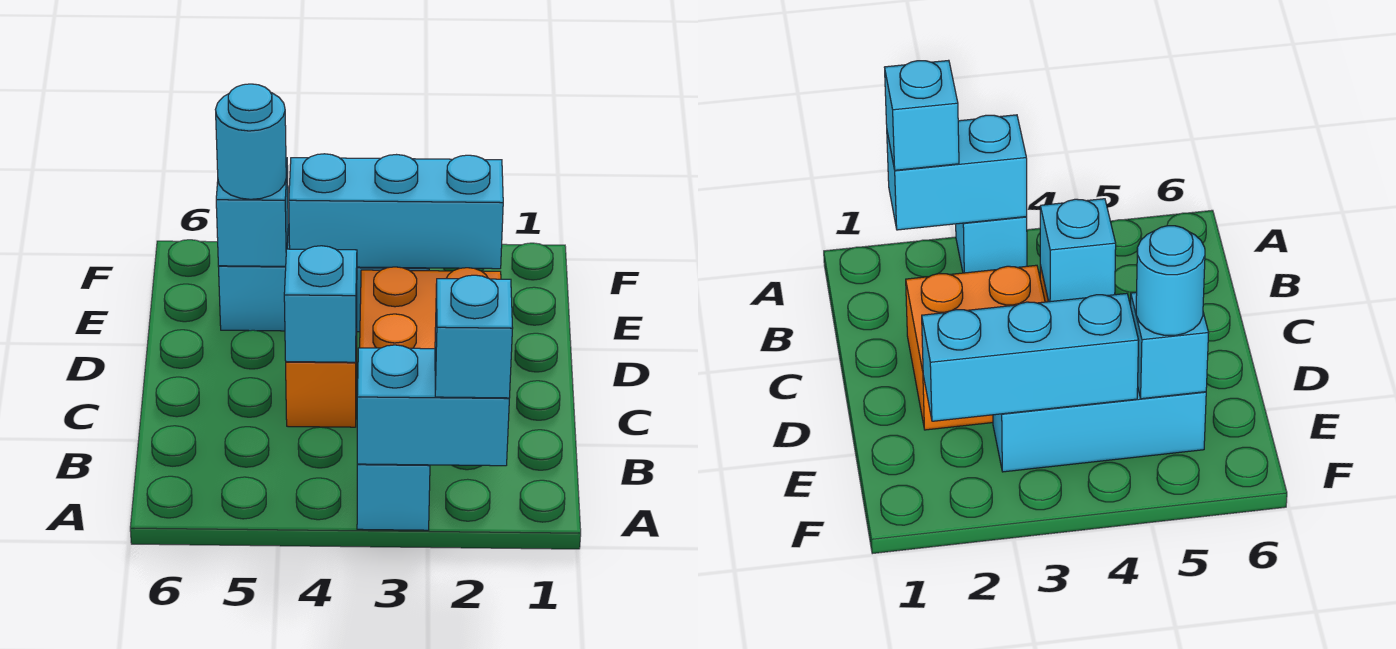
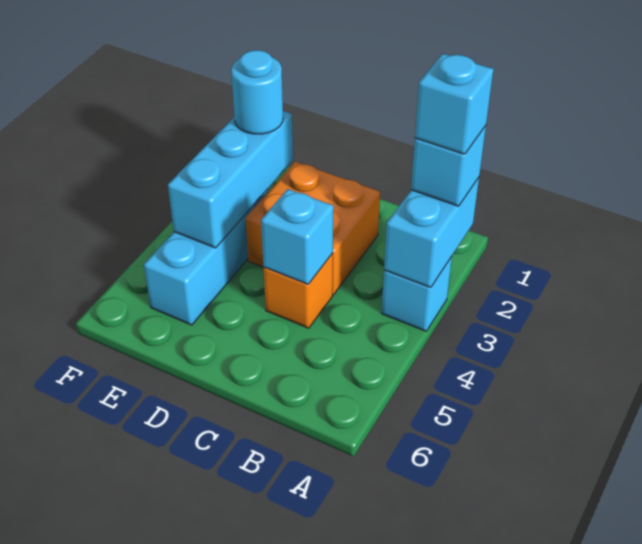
cyan 1x1 brick [216,158,288,266] -> cyan 1x1 brick moved to [415,54,494,154]
cyan 1x1 round brick [216,84,286,199] -> cyan 1x1 round brick moved to [231,50,283,134]

